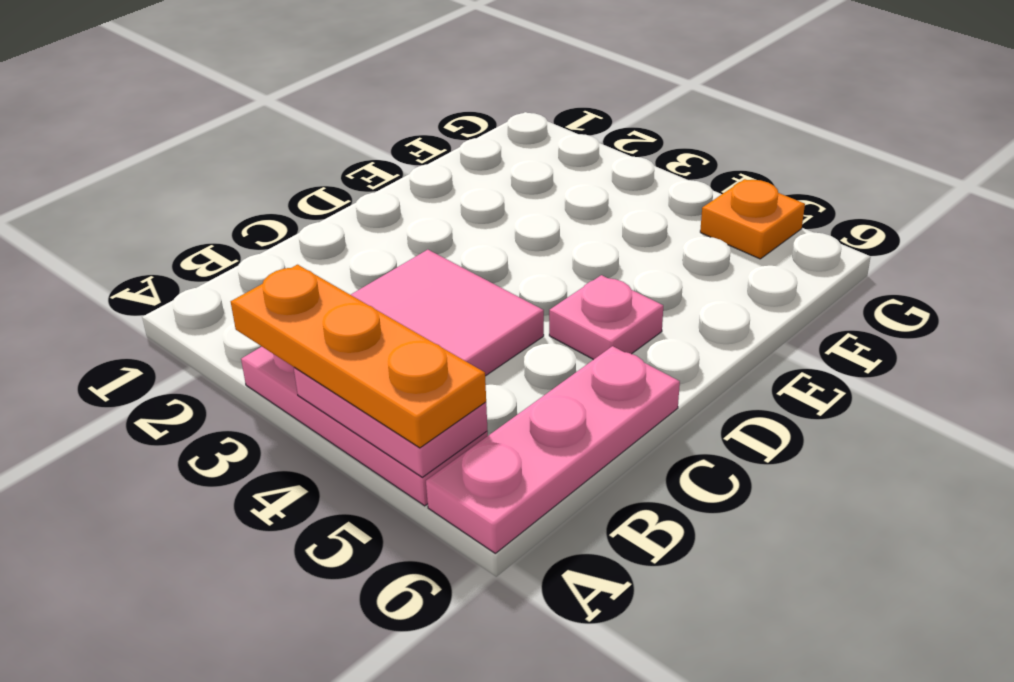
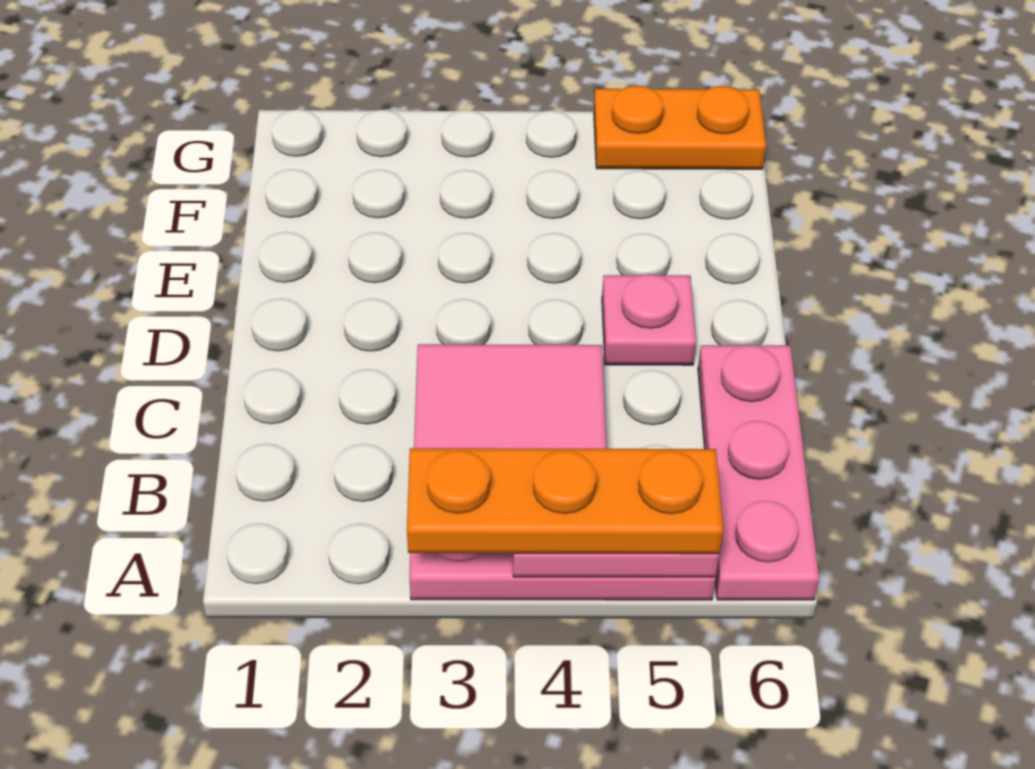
orange 1x1 plate [700,179,805,259] -> orange 1x2 plate [594,86,766,169]

